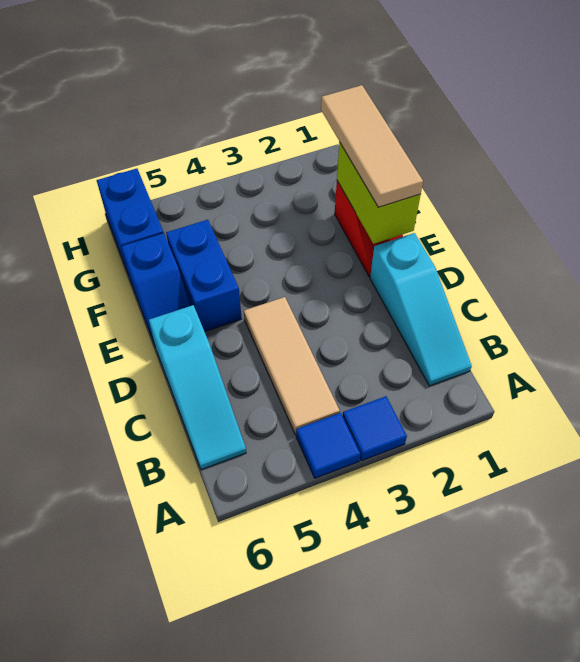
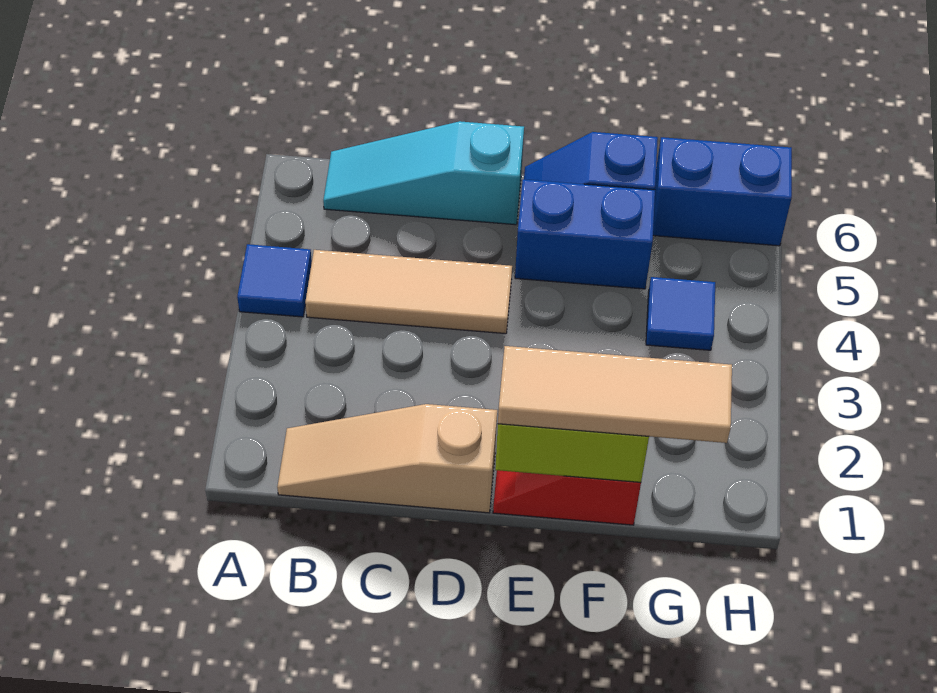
blue 1x1 tile [343,396,407,461] -> blue 1x1 tile moved to [646,277,715,350]
cyan 1x3 slope [370,233,472,386] -> tan 1x3 slope [277,404,497,513]

